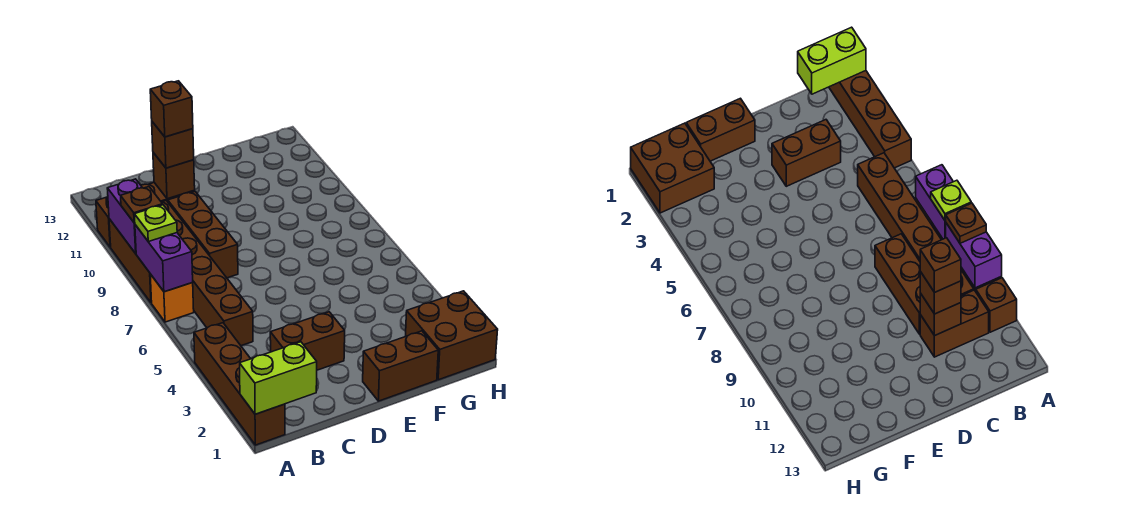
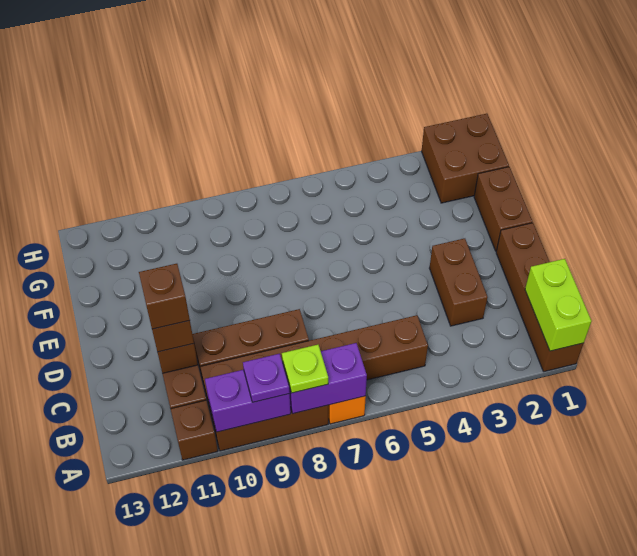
brown 1x4 brick [194,323,285,445] -> brown 1x4 brick turned to [496,223,584,372]
brown 1x1 plate [121,187,163,223] -> purple 1x1 plate [243,354,290,402]

